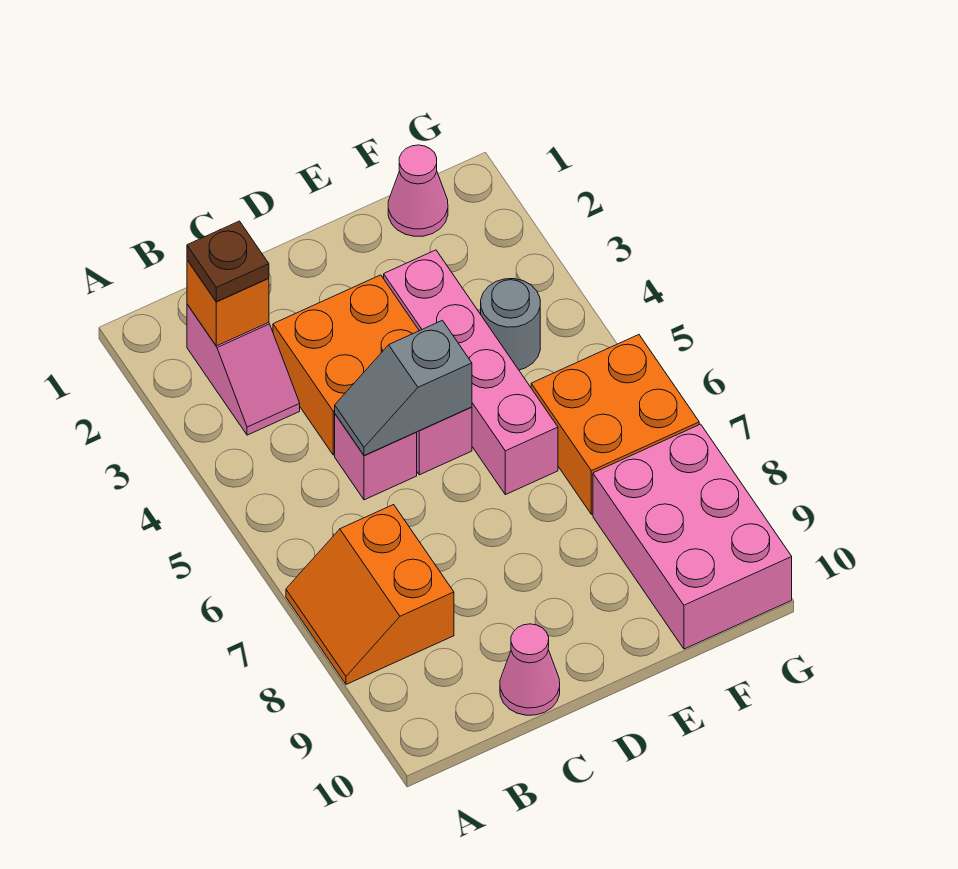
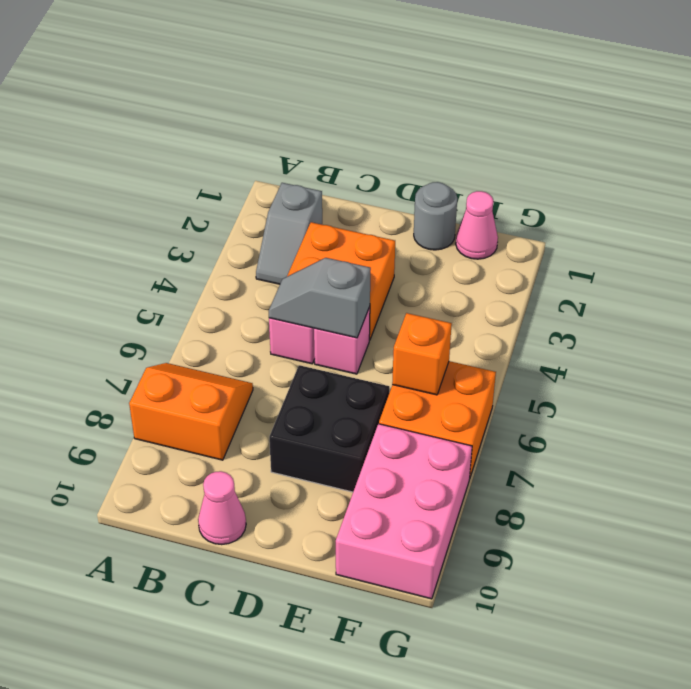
orange 2x2 slope [286,505,454,684] -> orange 2x2 slope turned to [129,363,253,460]
pink 1x2 slope [187,304,300,435] -> grey 1x2 slope [256,183,322,284]
orange 1x1 brick [187,260,269,346] -> orange 1x1 brick moved to [392,313,452,395]
brown 1x1 plate [187,221,269,302] -> none
none -> black 2x2 brick [269,365,389,492]
pink 1x4 brick [384,250,558,495] -> none
grey 1x1 round brick [481,279,540,370] -> grey 1x1 round brick moved to [414,182,457,250]

